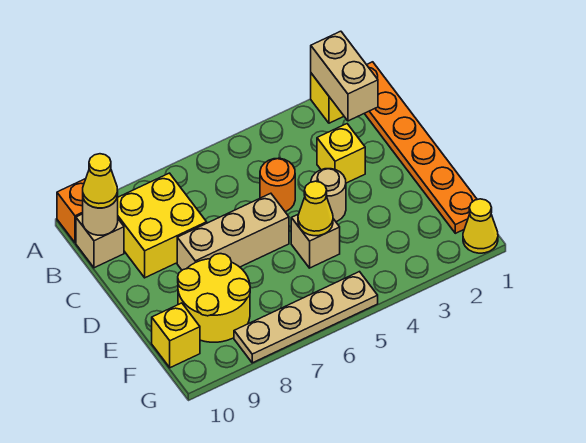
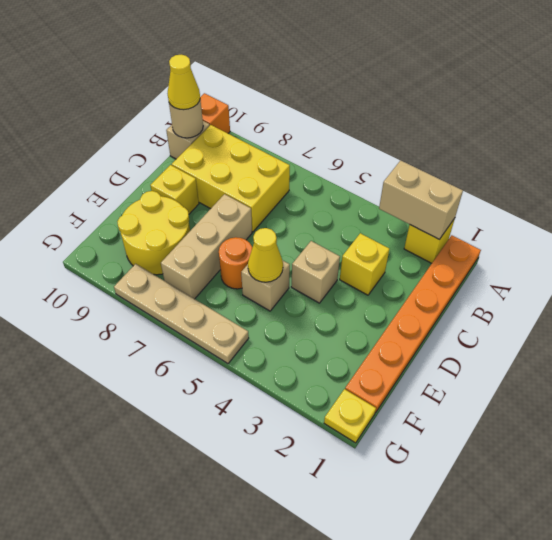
tan 1x2 brick [311,31,378,121] -> tan 1x2 brick turned to [379,160,463,240]
yellow 2x2 brick [118,173,207,278] -> yellow 2x3 brick [172,125,290,232]
orange 1x1 round brick [260,158,295,212] -> orange 1x1 round brick moved to [219,237,252,289]
tan 1x1 round brick [311,169,346,222] -> tan 1x1 brick [291,241,340,303]
tan 1x3 brick [177,193,289,270] -> tan 1x3 brick turned to [161,194,252,299]
yellow 1x1 brick [152,303,200,368] -> yellow 1x1 brick moved to [150,165,199,214]
yellow 1x1 cone [463,199,498,253] -> yellow 1x1 plate [324,389,376,443]

